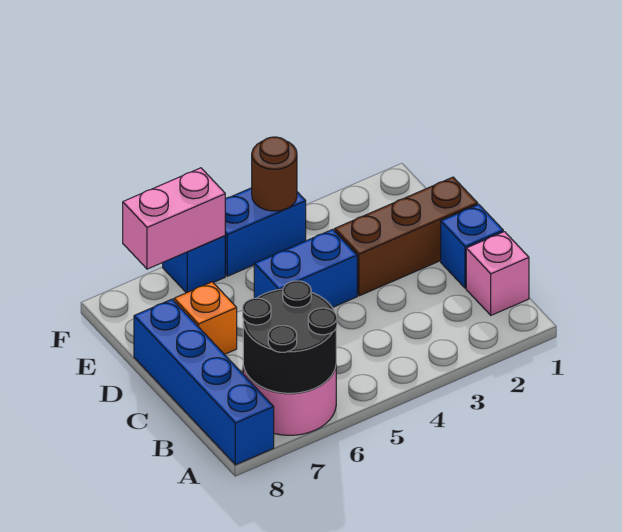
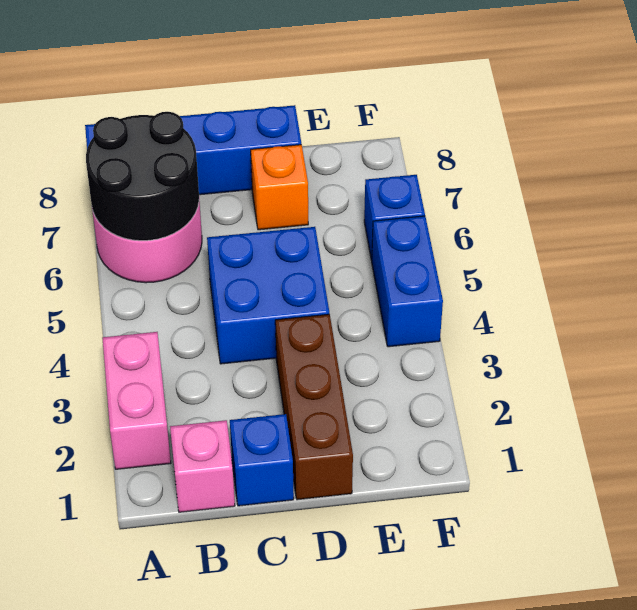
blue 1x2 brick [254,229,357,308] -> blue 2x2 brick [207,227,329,364]
brown 1x1 round brick [252,137,297,211] -> none
pink 1x2 brick [123,168,225,269] -> pink 1x2 brick moved to [103,332,171,469]

